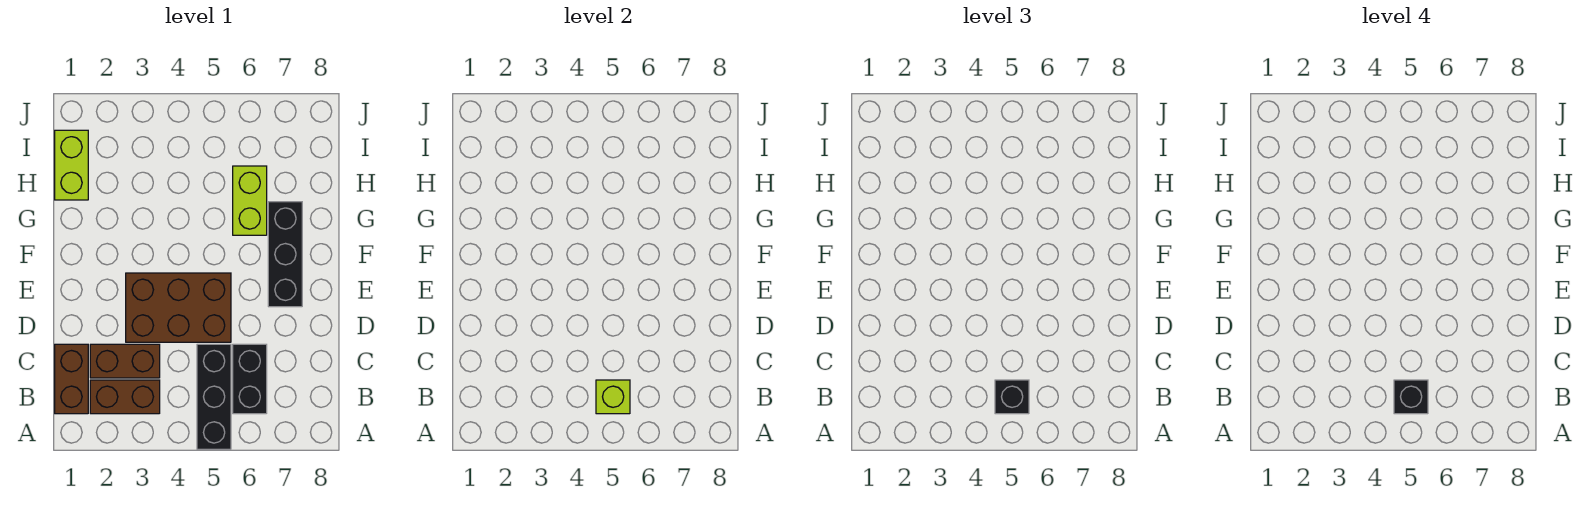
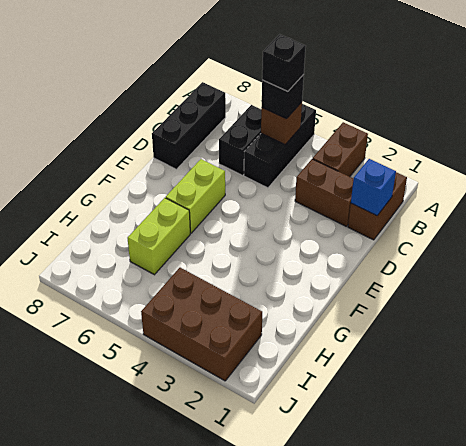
brown 1x2 brick [90,380,160,414] -> brown 1x2 brick turned to [313,122,368,177]
lime 1x1 brick [596,380,630,414] -> brown 1x1 brick [261,102,302,144]
none -> blue 1x1 brick [351,159,396,216]
brown 2x3 brick [126,273,231,342] -> brown 2x3 brick moved to [141,268,262,381]
black 1x3 brick [268,202,302,307] -> black 1x3 brick moved to [152,82,226,169]
lime 1x2 brick [55,130,88,200] -> lime 1x2 brick moved to [166,159,225,233]

